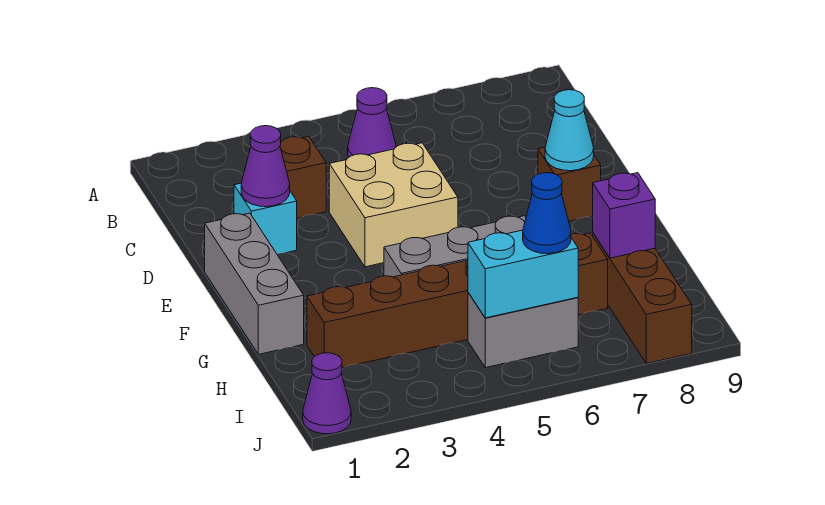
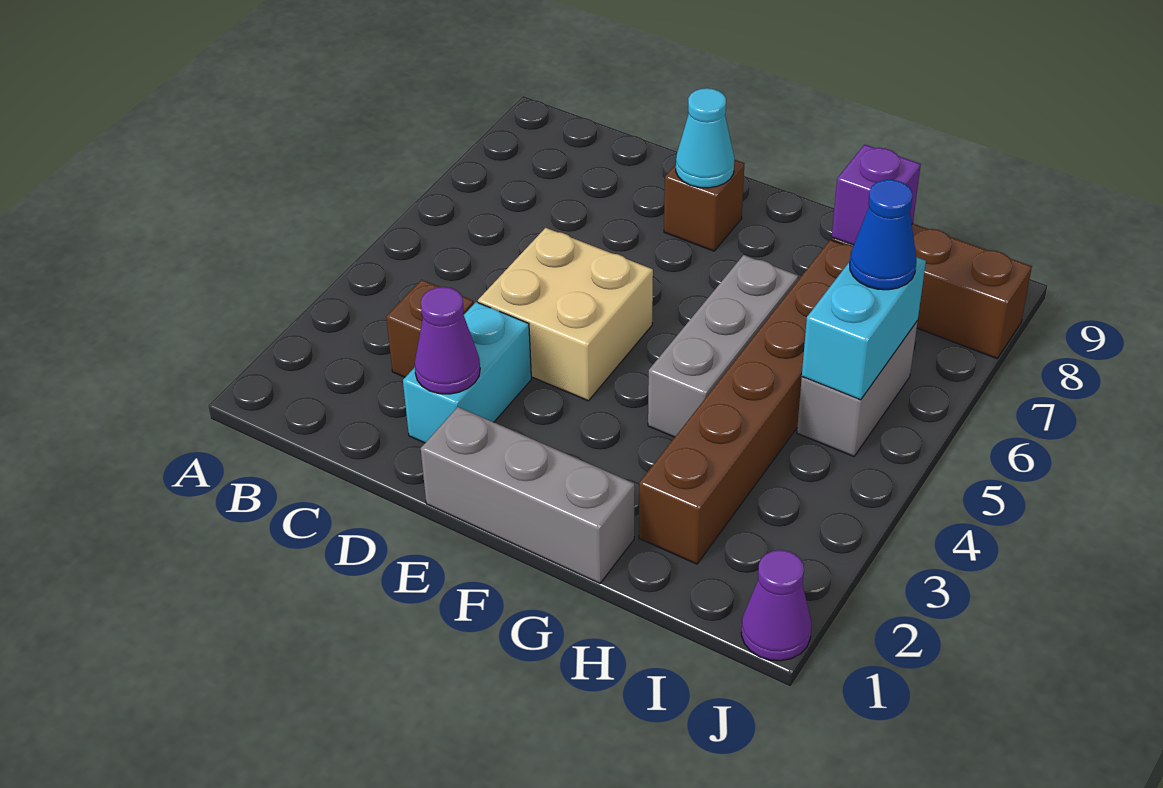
purple 1x1 cone [348,88,396,157] -> none
cyan 1x1 brick [234,183,297,254] -> cyan 1x2 brick [403,302,531,443]

